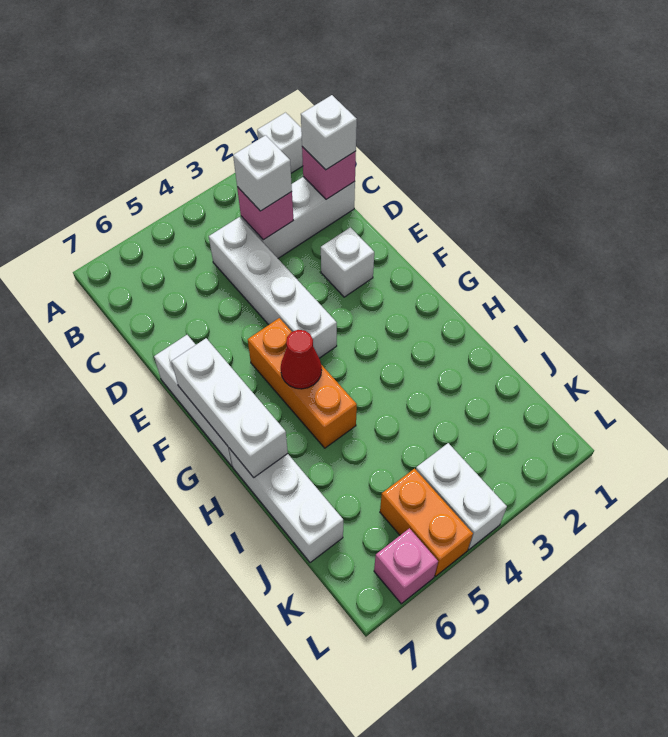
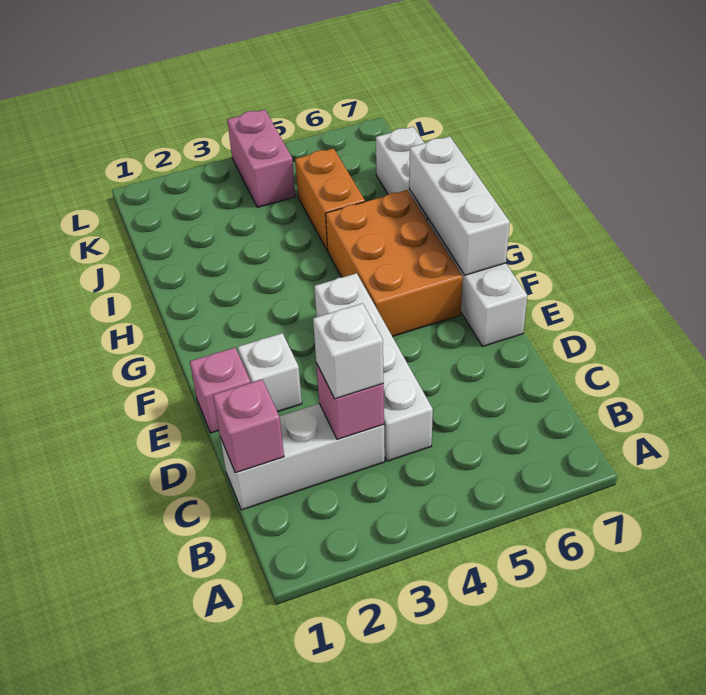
white 1x1 brick [257,113,303,173] -> none
white 1x1 brick [301,95,357,170] -> none
orange 1x3 brick [248,318,357,448] -> orange 2x3 brick [326,190,463,337]
red 1x1 cone [281,330,322,389] -> none
white 1x2 brick [416,443,507,550] -> pink 1x2 brick [227,110,295,207]
orange 1x2 brick [380,469,473,576] -> orange 1x2 brick moved to [295,148,365,251]
pink 1x1 brick [374,528,438,604] -> pink 1x1 brick moved to [190,348,251,433]

